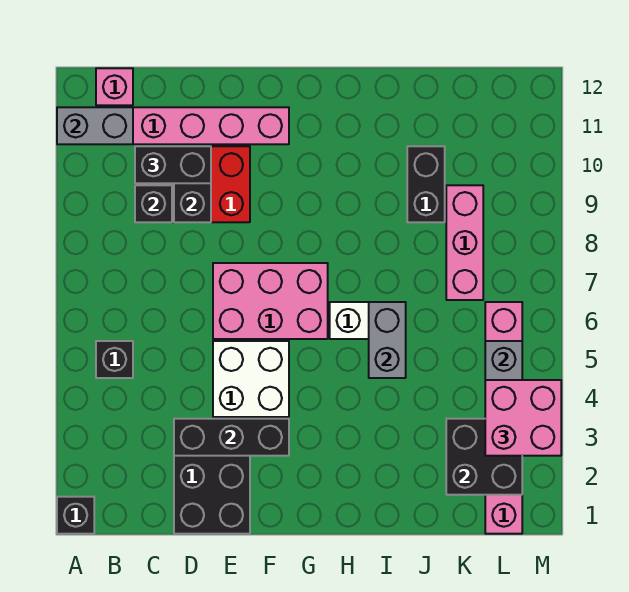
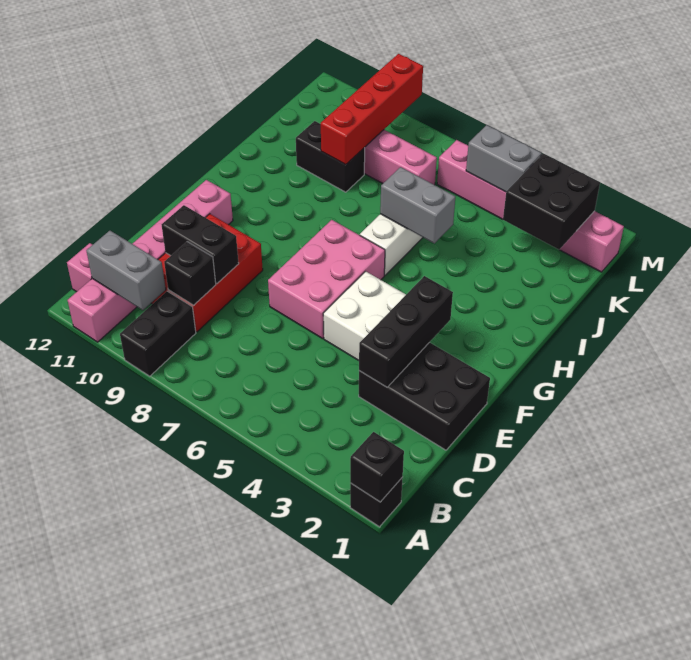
grey 1x2 brick [57,107,133,144] -> grey 1x2 brick turned to [86,231,166,310]
black 1x1 brick [96,341,133,378] -> black 1x1 brick moved to [350,432,404,502]
black 1x2 brick [135,146,211,183] -> black 1x2 brick moved to [120,291,196,376]
none -> red 1x4 brick [321,54,423,165]
pink 2x2 brick [485,380,561,456] -> none

